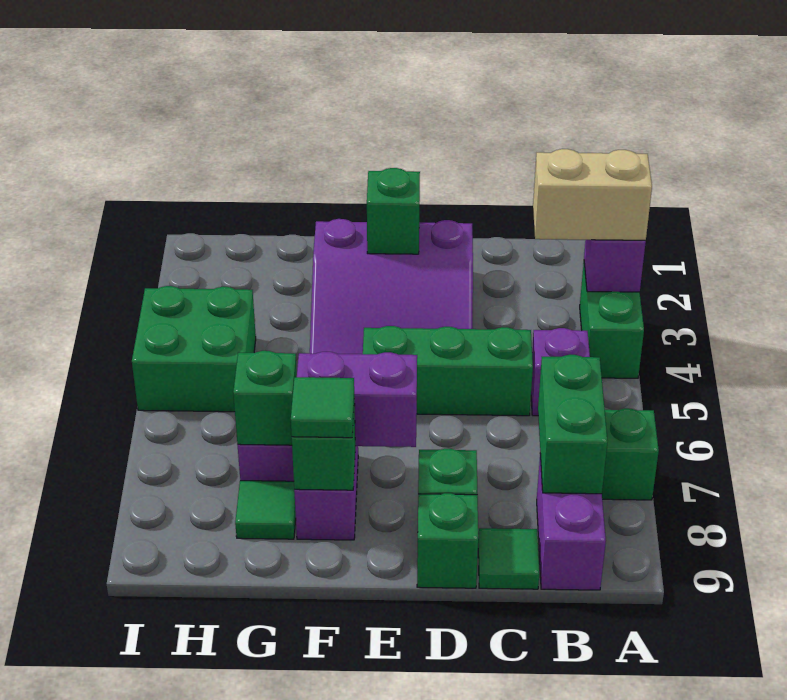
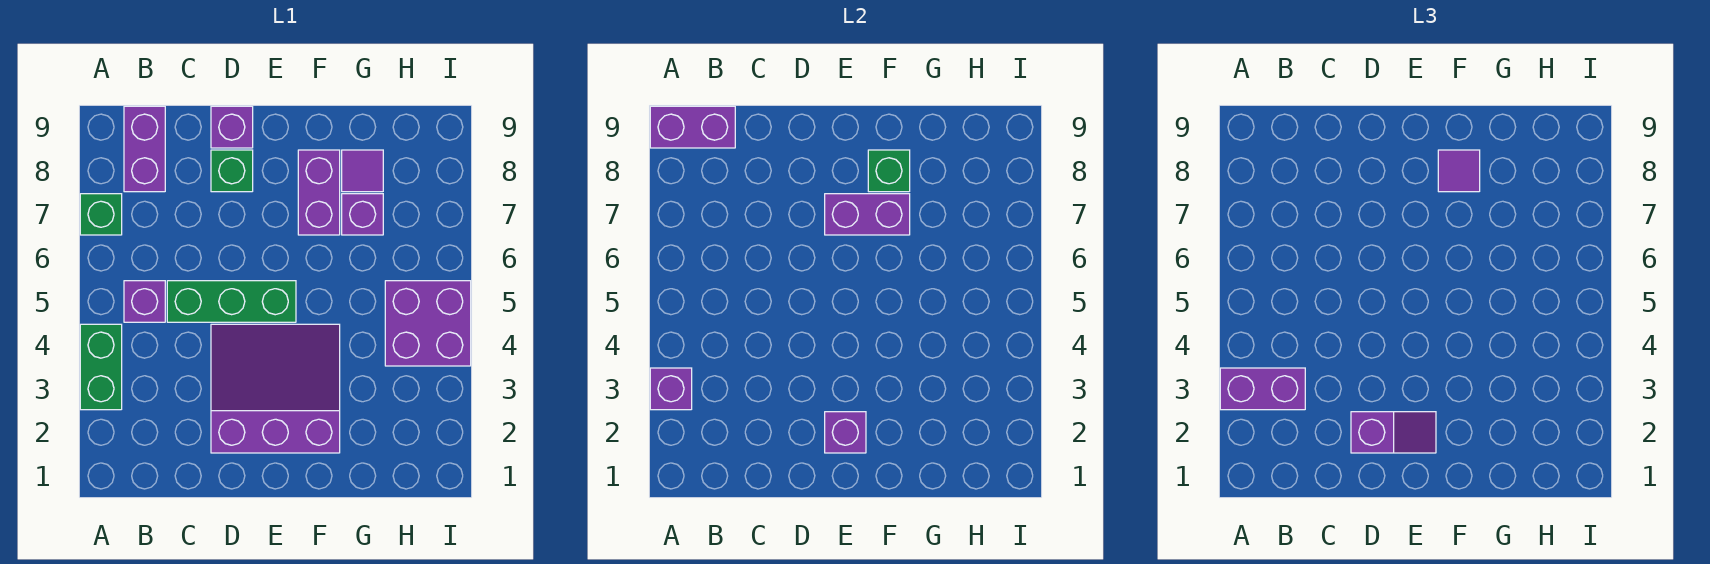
tan 1x2 brick [533,149,652,240] -> purple 1x2 brick [1220,368,1305,410]
none -> purple 1x2 brick [650,106,735,148]
green 1x2 brick [538,355,608,494] -> none
green 1x1 tile [478,528,539,589] -> none
none -> purple 1x2 slope [1351,412,1436,453]
green 1x1 brick [417,493,478,588] -> purple 1x1 brick [211,106,253,148]
green 1x1 brick [367,168,420,254] -> purple 1x1 brick [825,412,866,453]
green 1x1 tile [291,377,354,438] -> purple 1x1 tile [1438,150,1480,192]
green 1x1 brick [233,351,297,445] -> none
green 1x1 tile [235,481,296,539] -> purple 1x1 tile [342,150,383,192]
green 2x2 brick [132,286,256,412] -> purple 2x2 brick [385,281,471,366]

